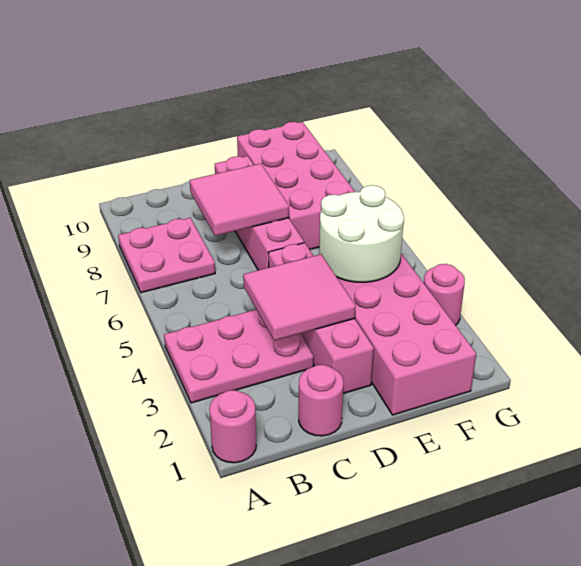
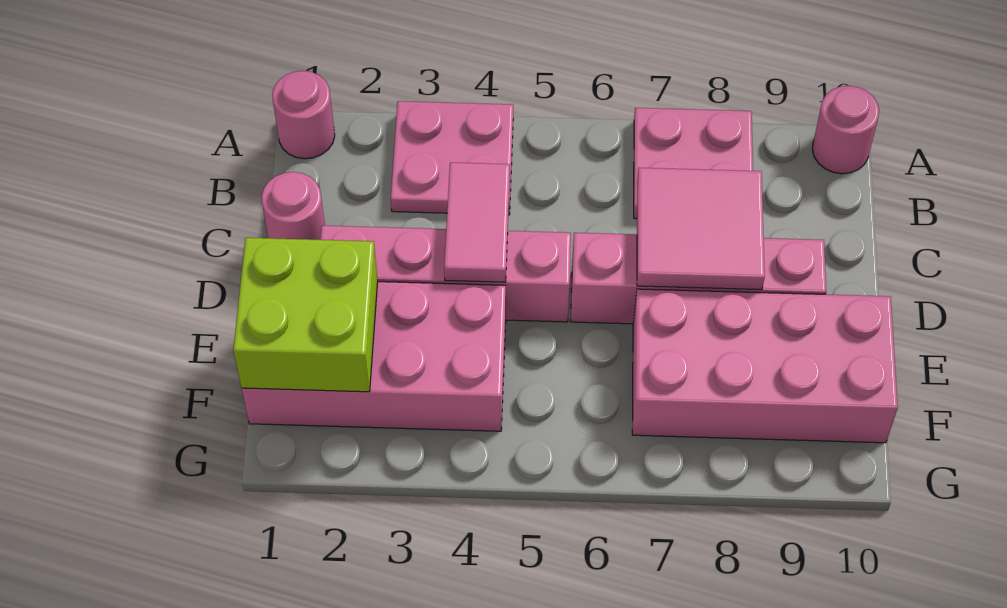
pink 2x3 plate [164,310,314,403] -> pink 2x2 plate [391,101,513,215]
pink 2x2 tile [243,254,356,341] -> pink 1x2 tile [444,163,510,282]
none -> lime 2x2 brick [233,238,378,392]
white 2x2 round brick [319,185,404,282] -> none
pink 1x1 round brick [424,264,465,325] -> pink 1x1 round brick moved to [812,86,879,174]

